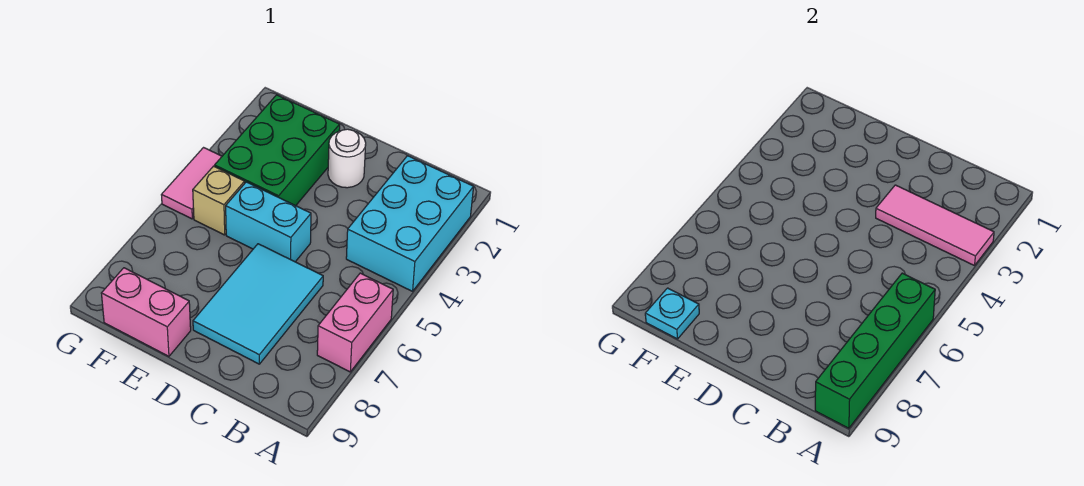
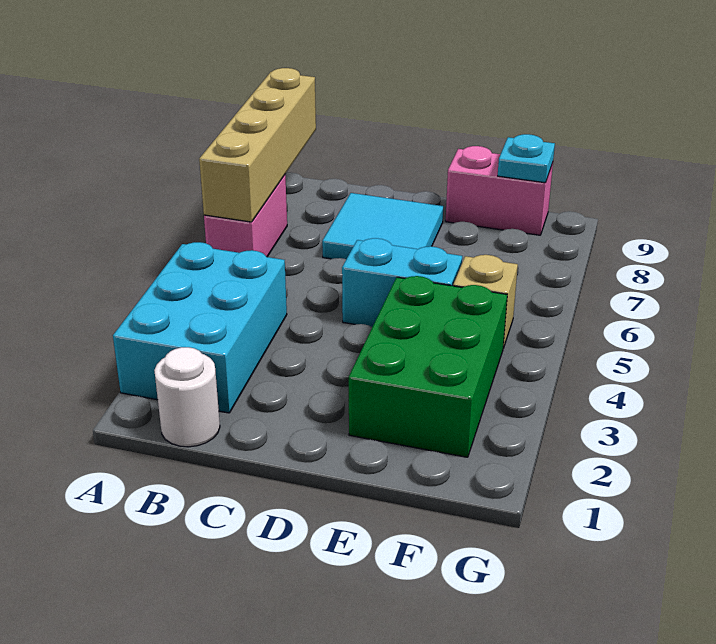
pink 1x3 tile [876,185,994,266] -> none
green 1x4 brick [815,273,935,428] -> tan 1x4 brick [199,68,316,222]
cyan 2x3 tile [193,244,323,364] -> cyan 2x2 tile [322,193,443,259]
white 1x1 round brick [328,129,366,188] -> white 1x1 round brick moved to [154,347,220,447]
pink 1x2 tile [162,148,222,219] -> none

